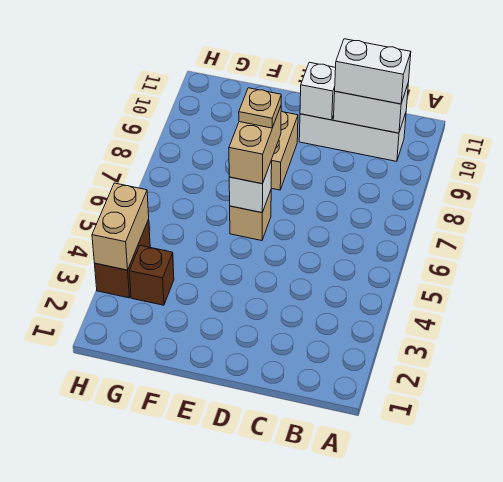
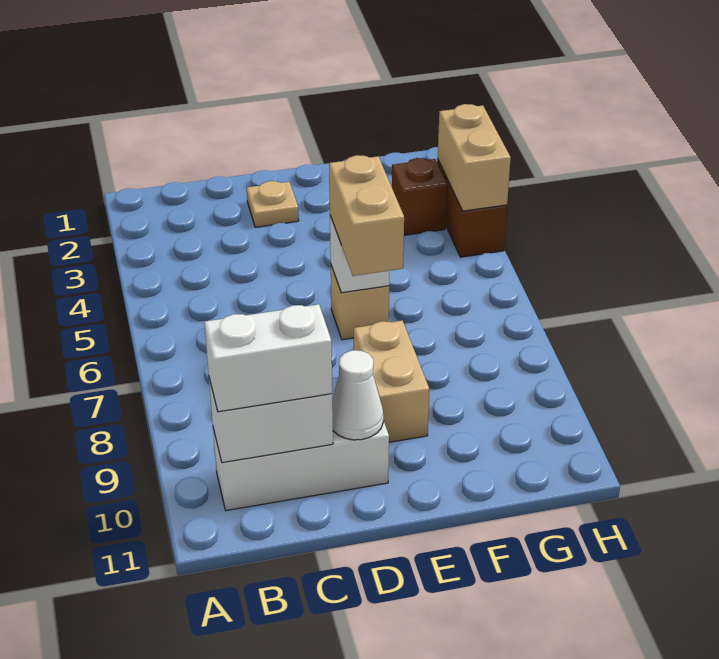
white 1x1 brick [300,62,336,120] -> white 1x1 cone [332,350,383,440]
tan 1x1 plate [239,88,281,128] -> tan 1x1 plate moved to [247,181,299,227]

